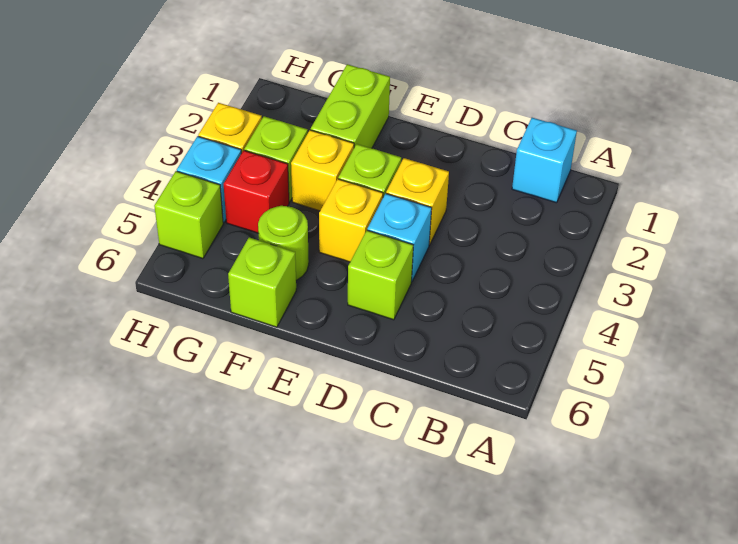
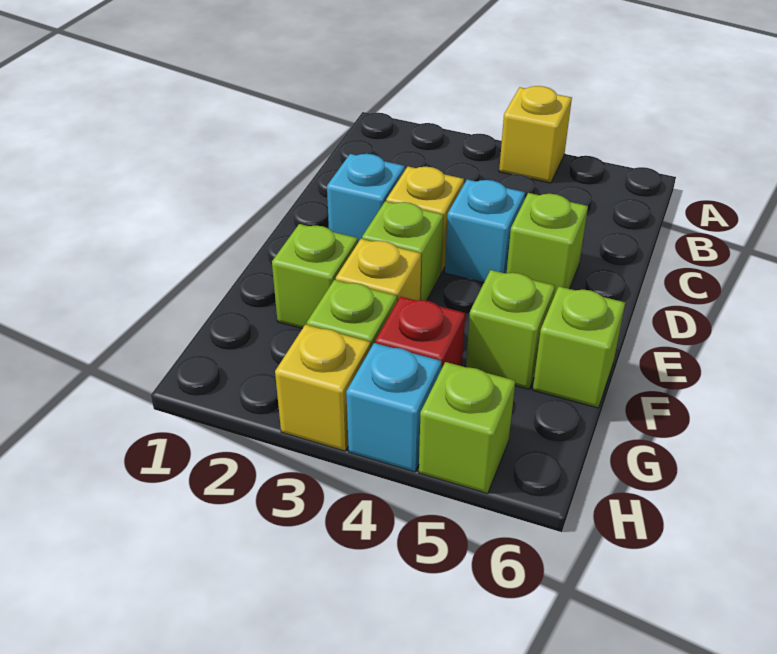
cyan 1x1 brick [512,118,577,203] -> cyan 1x1 brick moved to [327,154,405,242]
yellow 1x1 brick [319,179,383,262] -> yellow 1x1 brick moved to [499,86,572,183]
lime 1x2 brick [311,64,390,148] -> lime 1x1 brick [272,224,358,329]
lime 1x1 round brick [258,206,309,280] -> lime 1x1 brick [466,270,555,389]

